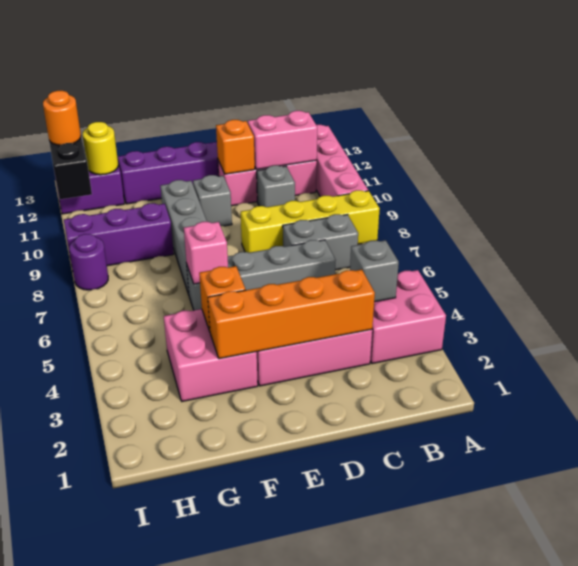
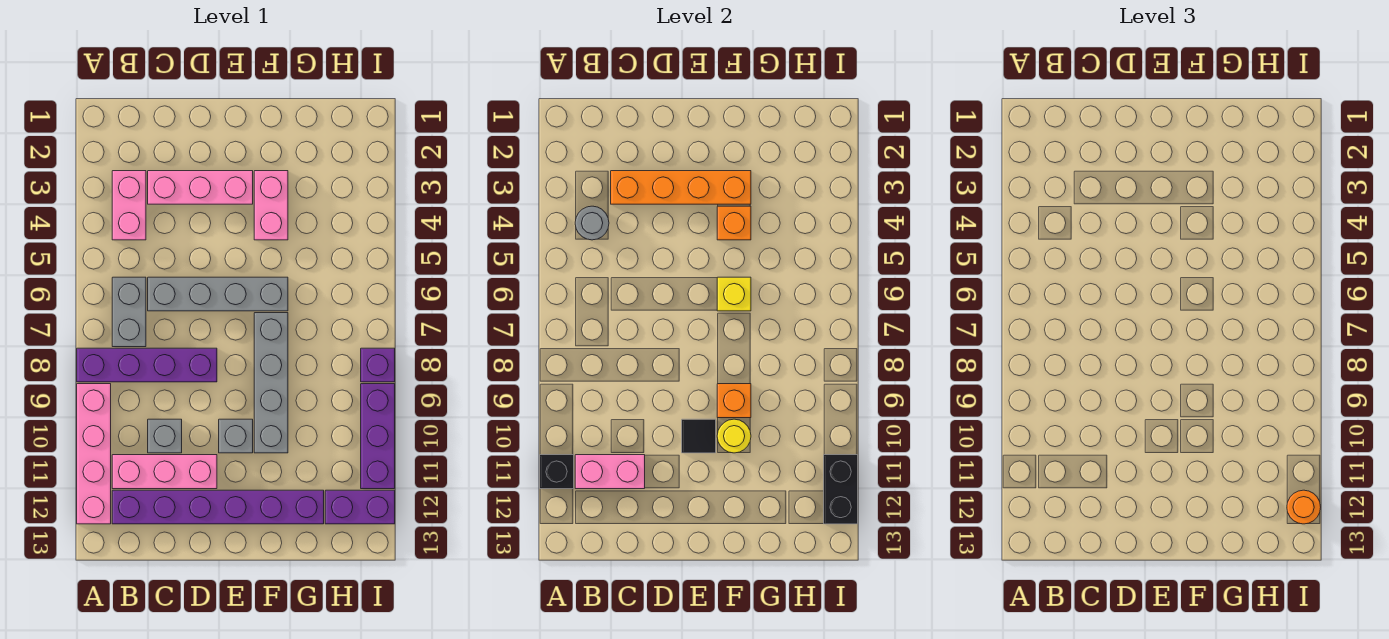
pink 2x2 brick [370,270,446,364] -> pink 1x2 brick [112,171,146,240]
yellow 1x4 brick [241,190,380,253] -> purple 1x4 brick [77,348,217,382]
none -> black 1x1 brick [540,455,574,489]
grey 1x1 brick [350,240,399,302] -> grey 1x1 round brick [575,206,609,240]
grey 1x2 brick [283,214,358,270] -> grey 1x2 brick turned to [112,277,146,347]
orange 1x1 brick [216,120,255,174] -> orange 1x1 brick moved to [717,384,751,418]
none -> black 1x1 tile [682,419,716,453]
pink 2x2 brick [164,309,258,401] -> pink 1x2 brick [254,171,288,240]
pink 1x1 brick [184,222,228,284] -> yellow 1x1 brick [717,277,751,311]
purple 1x3 brick [64,203,174,266] -> purple 1x3 brick turned to [361,384,395,489]
yellow 1x1 round brick [83,122,118,175] -> yellow 1x1 round brick moved to [717,419,751,453]
purple 1x1 round brick [69,234,108,290] -> purple 1x1 brick [361,348,395,382]

